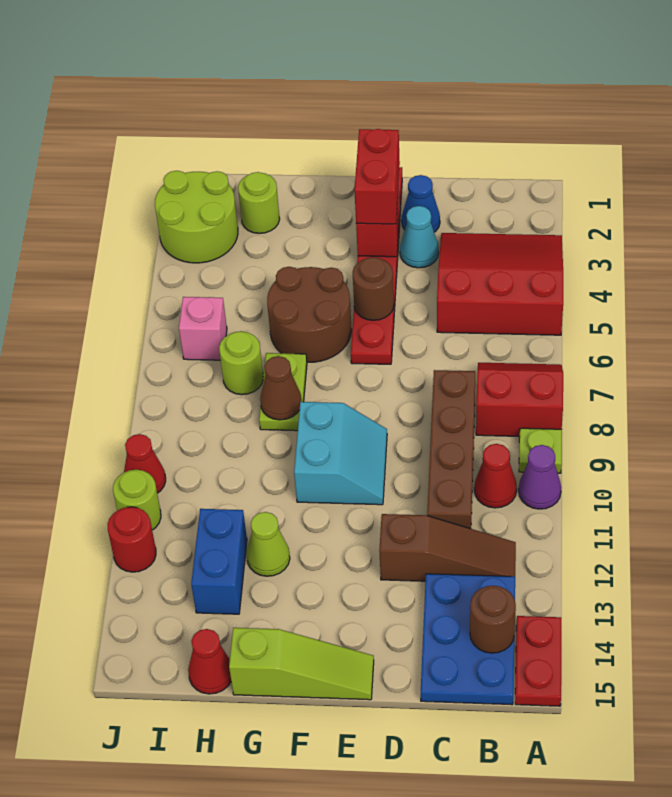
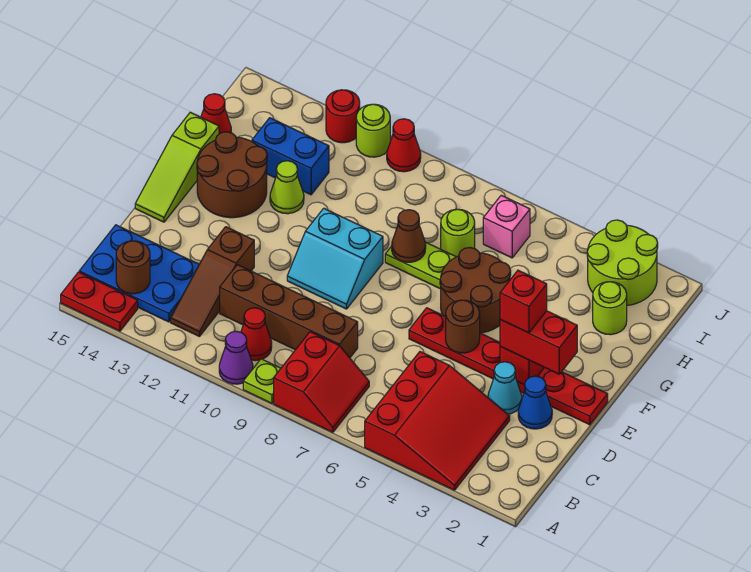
none -> red 1x1 brick [500,270,547,333]
none -> brown 2x2 round brick [197,132,267,218]

